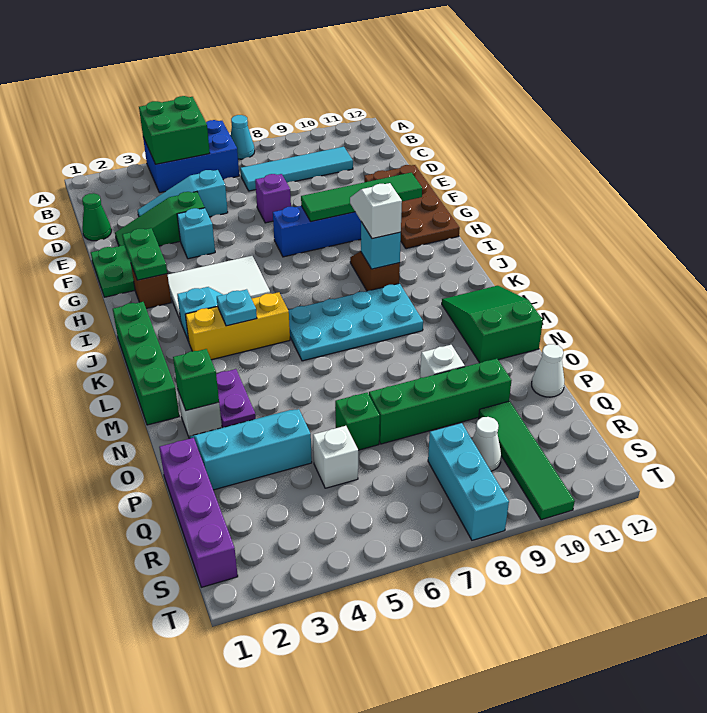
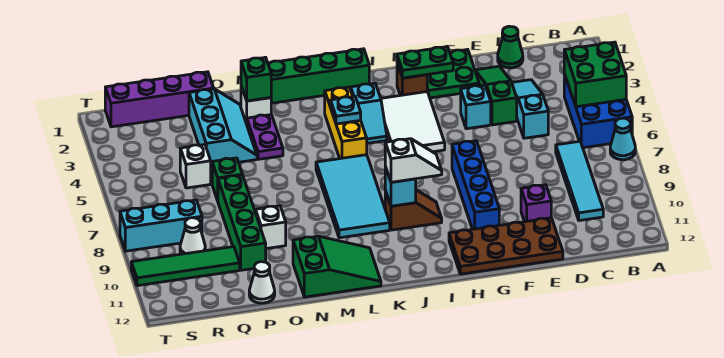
purple 1x1 brick [255,174,291,223] -> purple 1x1 brick moved to [521,185,551,222]
green 1x4 tile [301,173,422,222] -> none
cyan 2x4 plate [288,283,423,361] -> cyan 2x4 tile [316,155,390,238]
purple 1x2 plate [216,369,256,427] -> purple 1x2 plate turned to [247,115,283,159]

